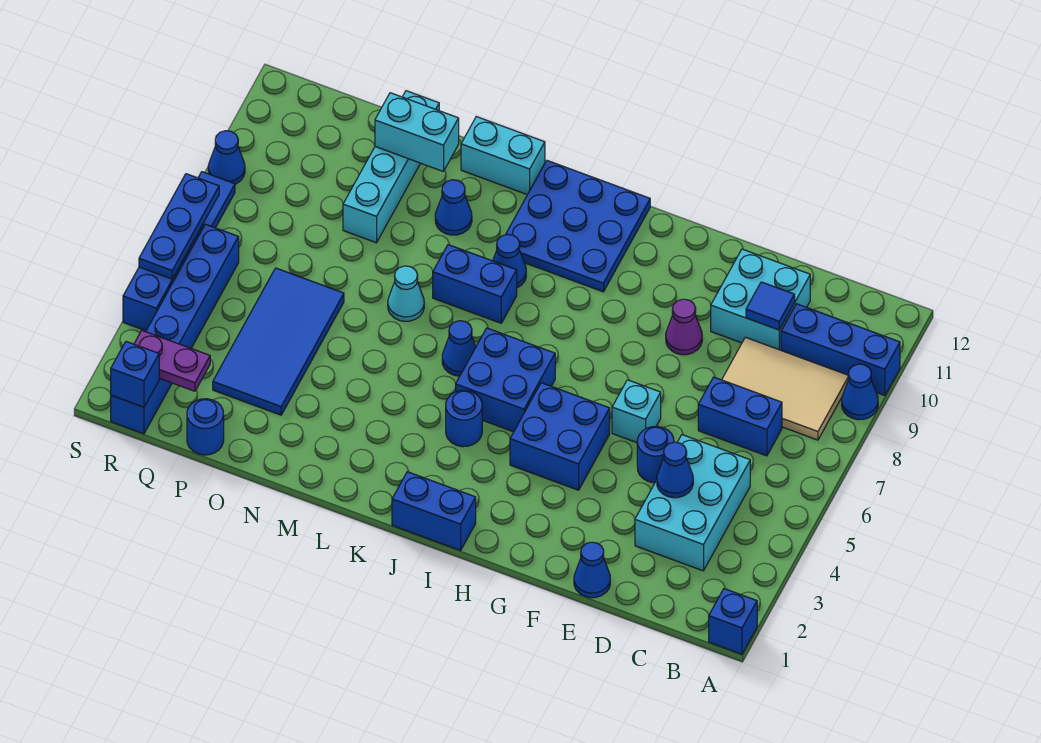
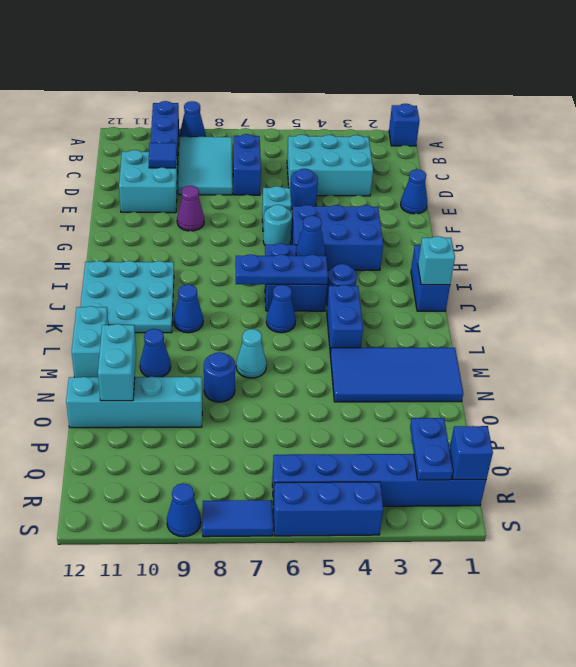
tan 2x3 tile [722,337,848,440] -> cyan 2x3 tile [178,137,233,195]
blue 1x1 cone [657,442,693,498] -> blue 1x1 cone moved to [296,216,325,256]
blue 2x2 brick [510,383,610,490] -> blue 2x3 brick [291,205,383,270]
none -> cyan 1x1 round brick [263,205,292,245]
blue 3x3 plate [506,161,650,292] -> cyan 3x3 plate [80,261,174,333]
none -> cyan 1x1 brick [418,236,455,285]
blue 1x2 brick [433,245,517,323] -> blue 1x2 brick moved to [327,285,363,355]
blue 2x4 tile [213,268,344,415] -> blue 2x4 tile moved to [330,348,463,402]
blue 1x1 round brick [187,399,224,455] -> blue 1x1 round brick moved to [204,352,235,402]
purple 1x2 plate [134,331,210,391] -> blue 1x2 plate [410,418,453,480]
blue 1x3 plate [139,174,219,279] -> blue 1x3 plate moved to [235,254,328,285]

